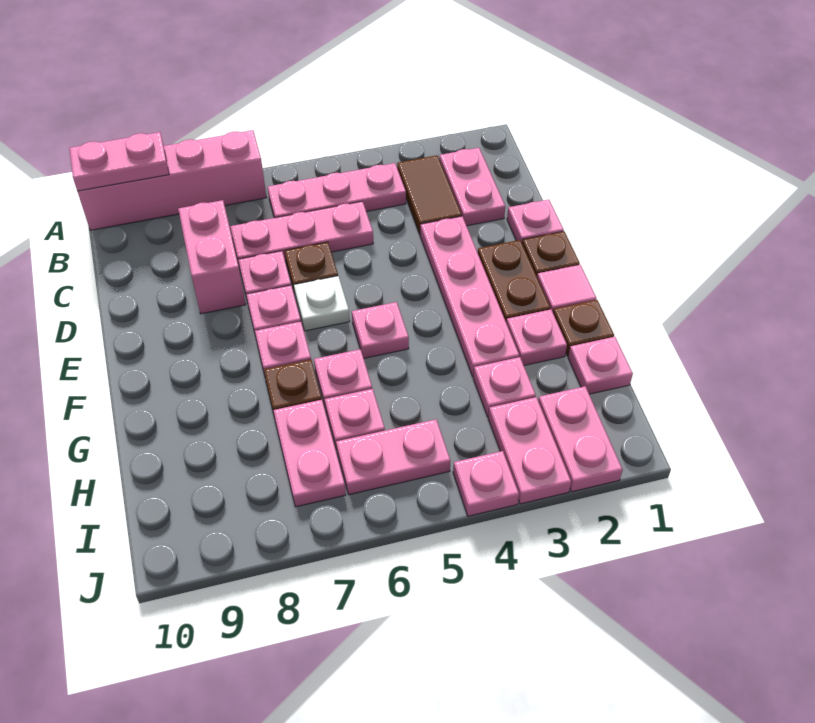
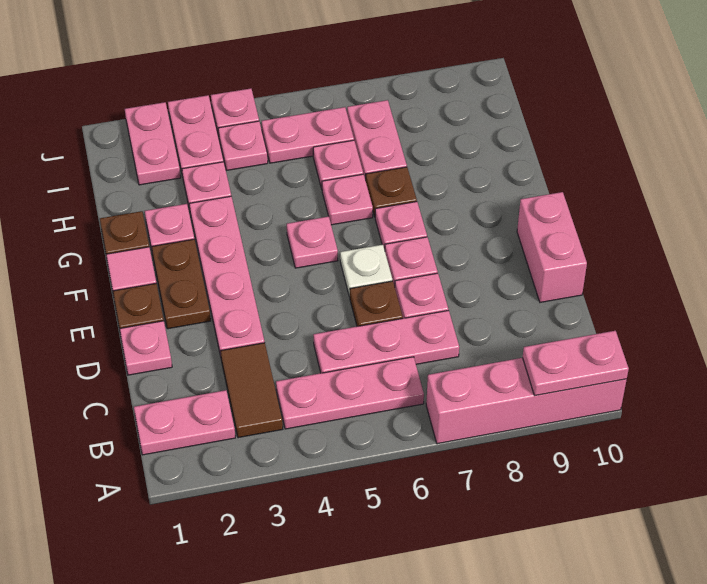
pink 1x2 plate [439,148,505,226] -> pink 1x2 plate turned to [134,390,235,455]
pink 1x2 brick [178,200,246,314] -> pink 1x2 brick moved to [517,192,587,302]
pink 1x1 plate [568,337,633,394] -> pink 1x1 plate moved to [218,121,268,170]

